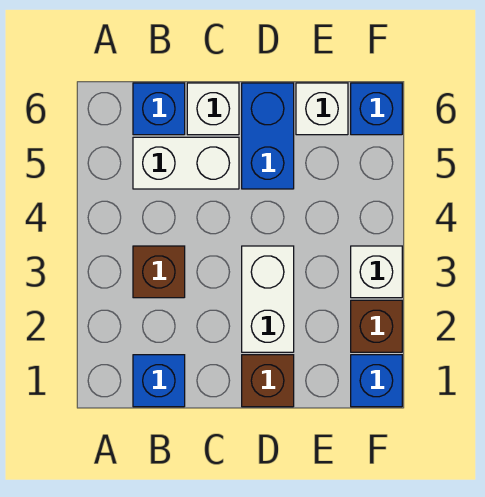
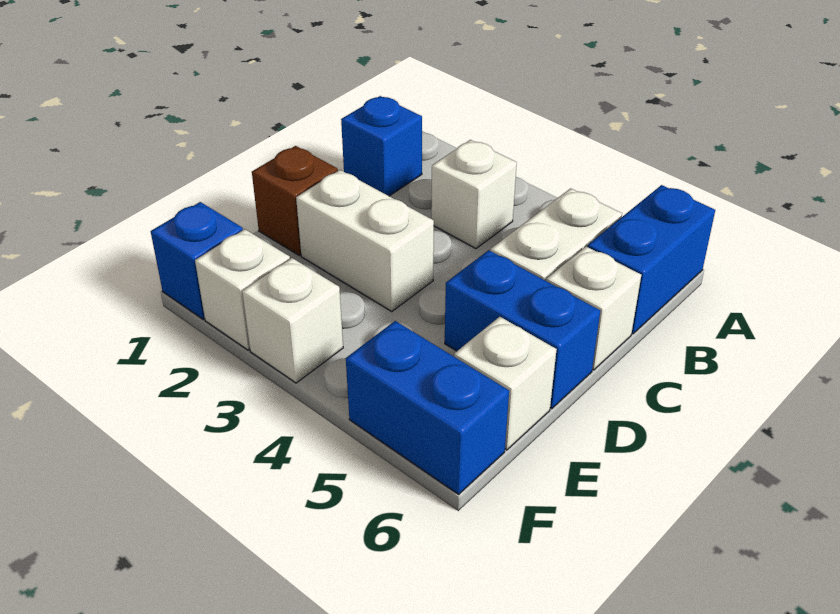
brown 1x1 brick [133,246,185,298] -> white 1x1 brick [431,140,517,249]
blue 1x1 brick [133,83,185,135] -> blue 1x2 brick [588,185,715,334]
brown 1x1 brick [351,300,402,352] -> white 1x1 brick [195,229,290,350]
blue 1x1 brick [351,83,402,135] -> blue 1x2 brick [346,321,509,494]

